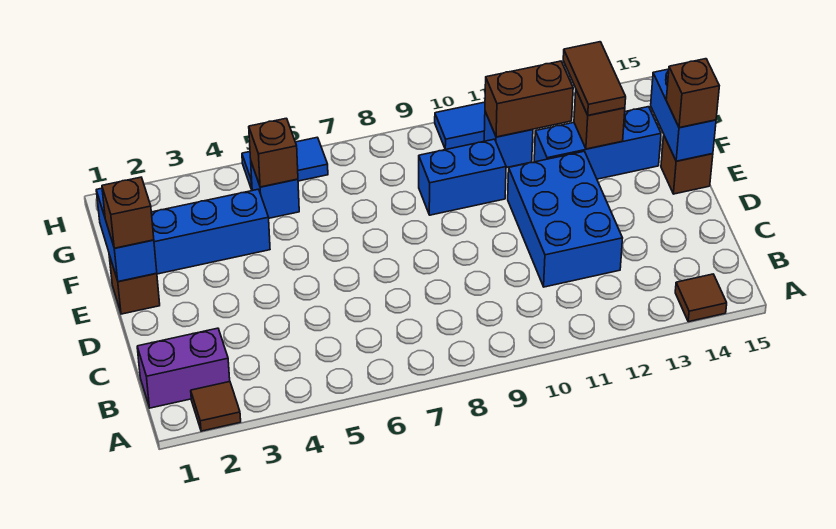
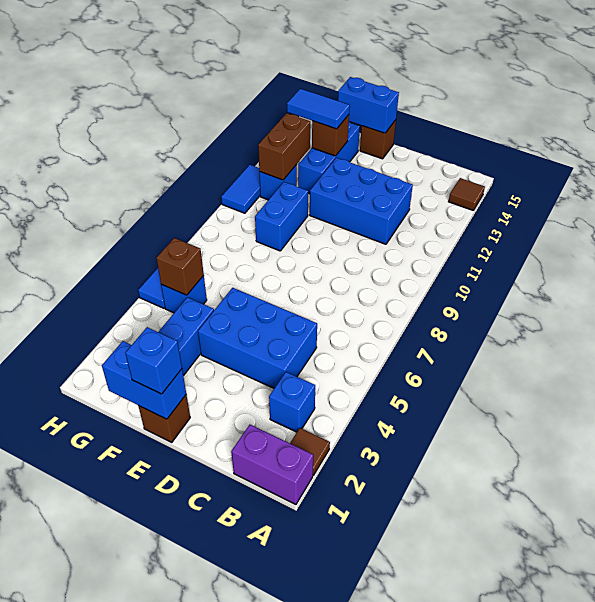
purple 1x2 brick [137,328,230,408] -> purple 1x2 brick turned to [231,425,313,505]
none -> blue 1x1 brick [269,372,315,432]
none -> blue 2x3 brick [198,288,317,388]
brown 1x1 brick [102,177,154,248] -> blue 1x1 brick [125,327,182,394]
brown 1x1 brick [666,59,719,128] -> none
brown 1x2 tile [563,42,626,115] -> blue 1x2 tile [287,89,350,129]

